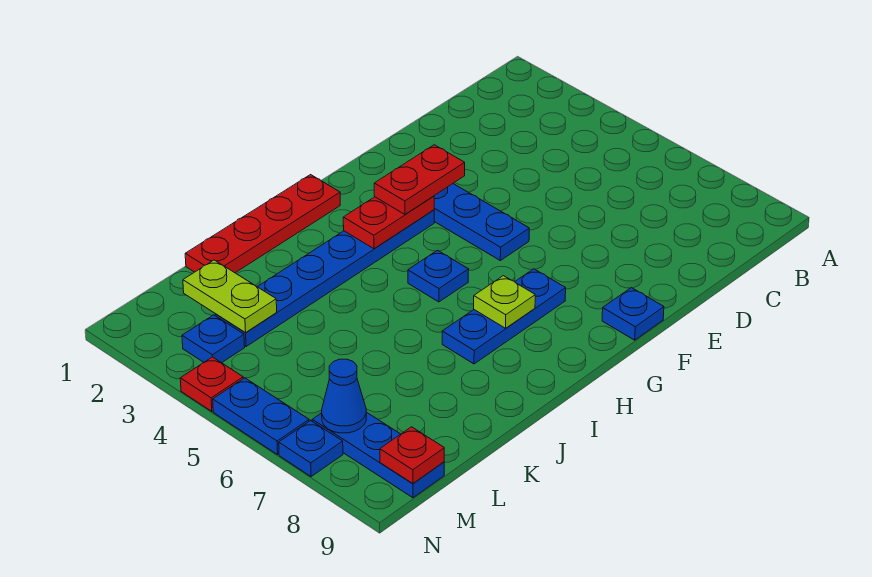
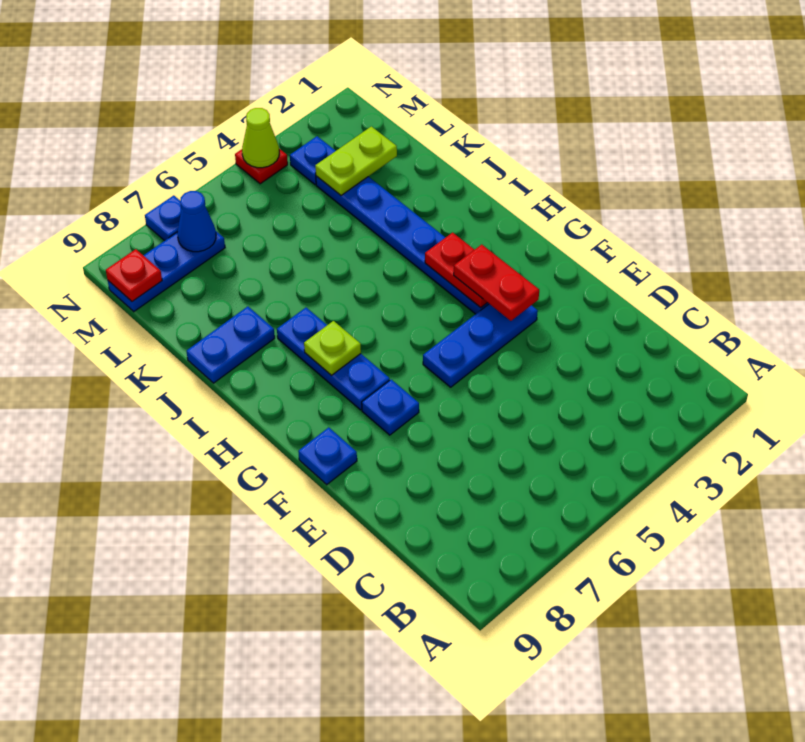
red 1x4 plate [185,175,340,273] -> none
blue 1x1 plate [408,250,469,302] -> blue 1x1 plate moved to [362,380,419,435]
none -> lime 1x1 cone [242,108,279,168]
blue 1x2 plate [213,378,309,455] -> blue 1x2 plate moved to [187,307,275,383]

